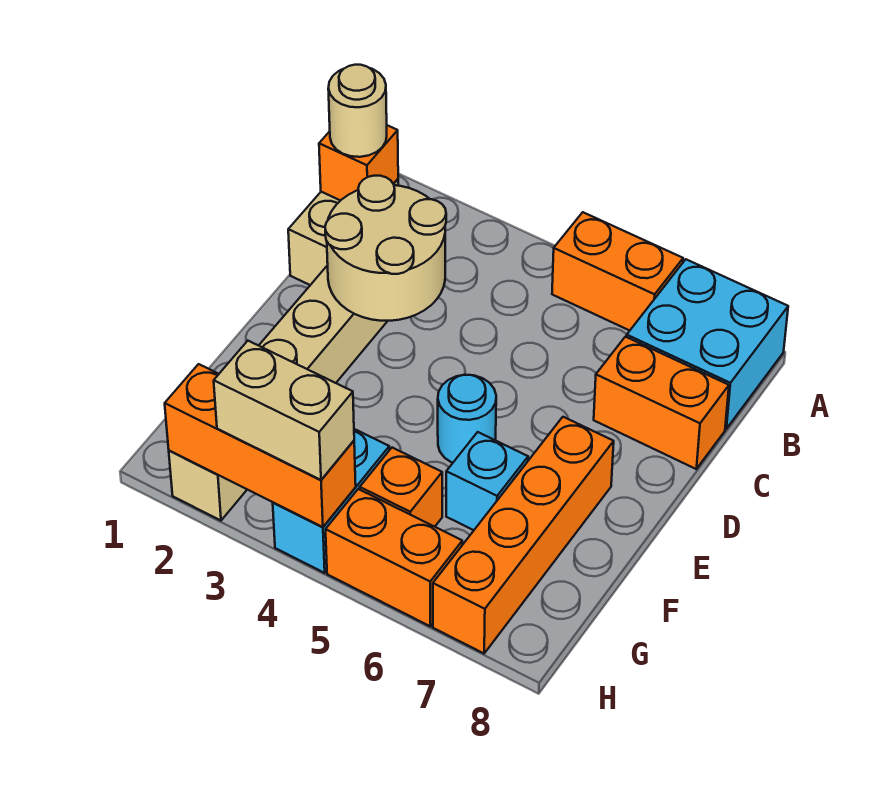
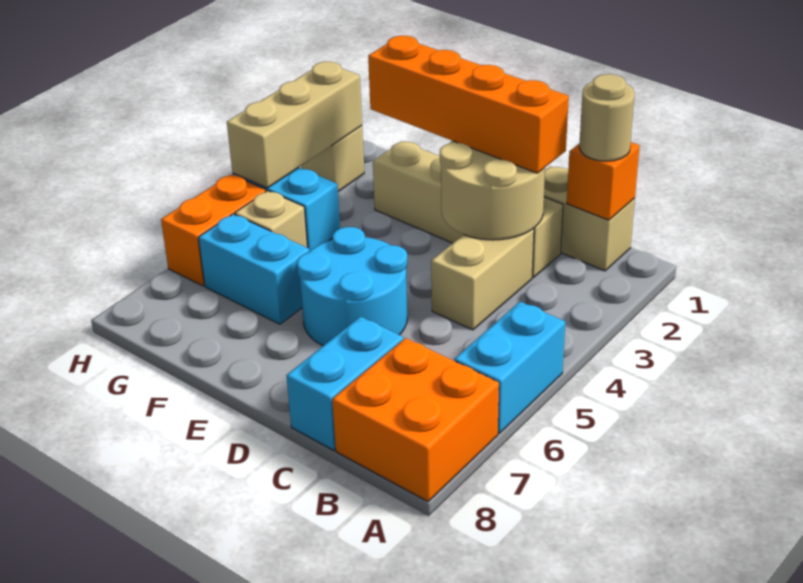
orange 1x2 brick [552,212,683,331] -> cyan 1x2 brick [454,302,565,433]
cyan 2x2 brick [627,259,788,429] -> orange 2x2 brick [332,338,499,501]
orange 1x2 brick [594,337,729,469] -> cyan 1x2 brick [286,317,403,450]
cyan 1x1 round brick [438,375,496,463] -> cyan 2x2 round brick [297,227,407,346]
orange 1x4 brick [433,417,614,653] -> orange 1x4 brick moved to [368,36,569,173]
cyan 1x1 brick [446,432,528,530] -> cyan 1x2 brick [198,214,310,324]
orange 1x1 brick [360,448,442,527] -> tan 1x1 brick [235,191,307,248]
orange 1x3 brick [165,364,356,527] -> tan 1x3 brick [227,62,362,188]
tan 1x2 brick [214,341,354,480] -> tan 1x2 brick moved to [431,228,534,330]

